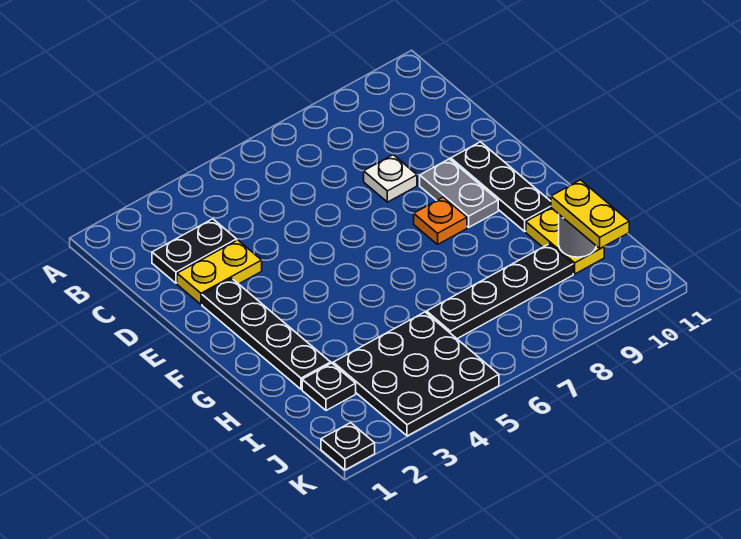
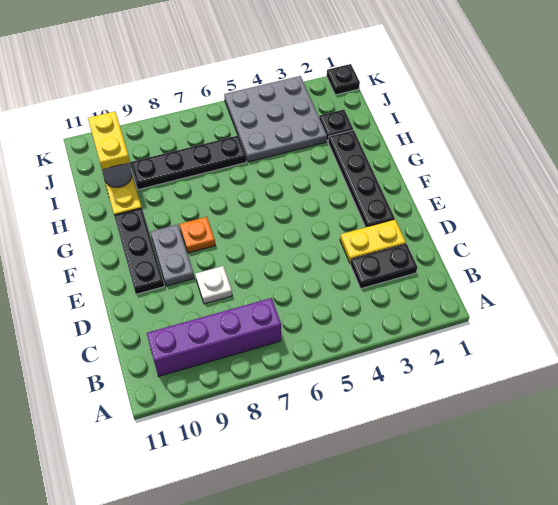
none -> purple 1x4 brick [147,298,281,376]
black 3x3 plate [333,312,499,436] -> grey 3x3 plate [224,76,327,162]

